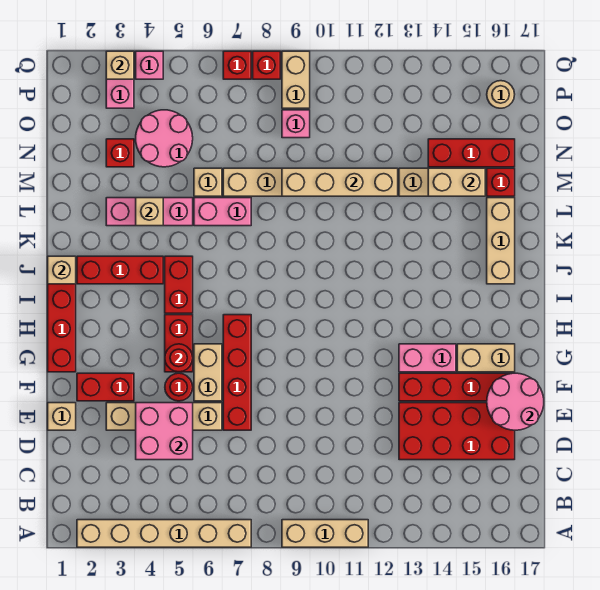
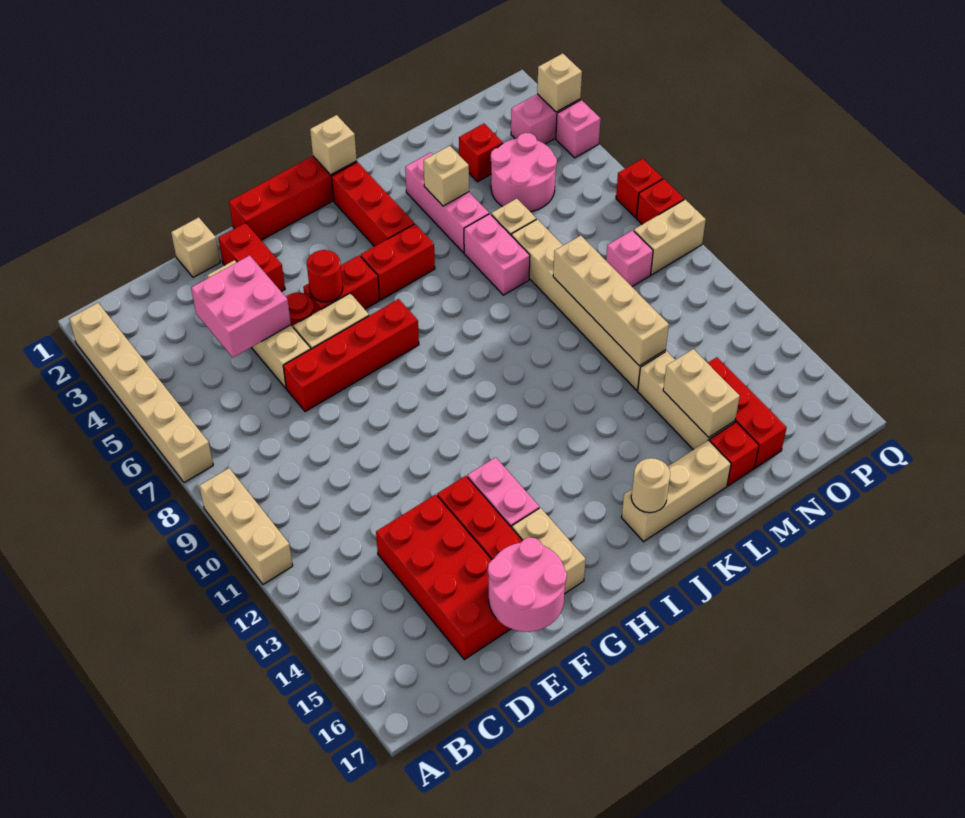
tan 1x1 round brick [487,81,515,108] -> tan 1x1 round brick moved to [631,458,670,513]

